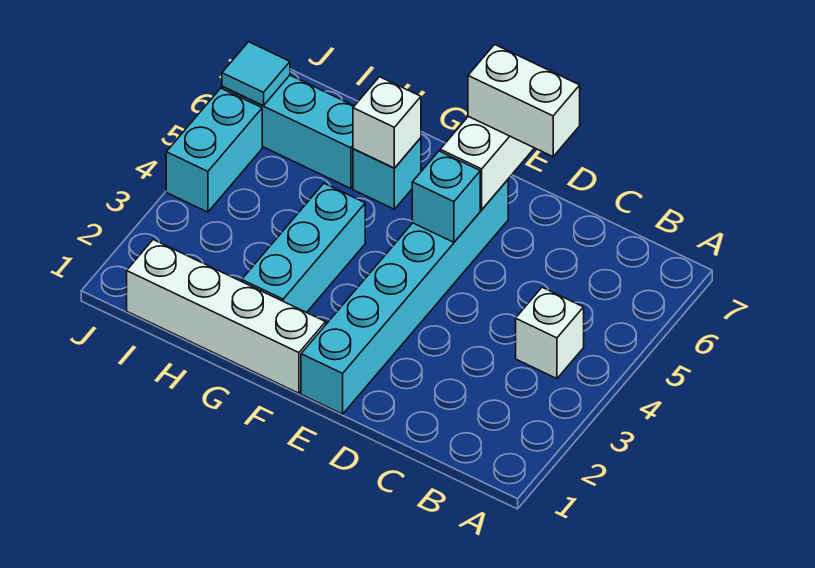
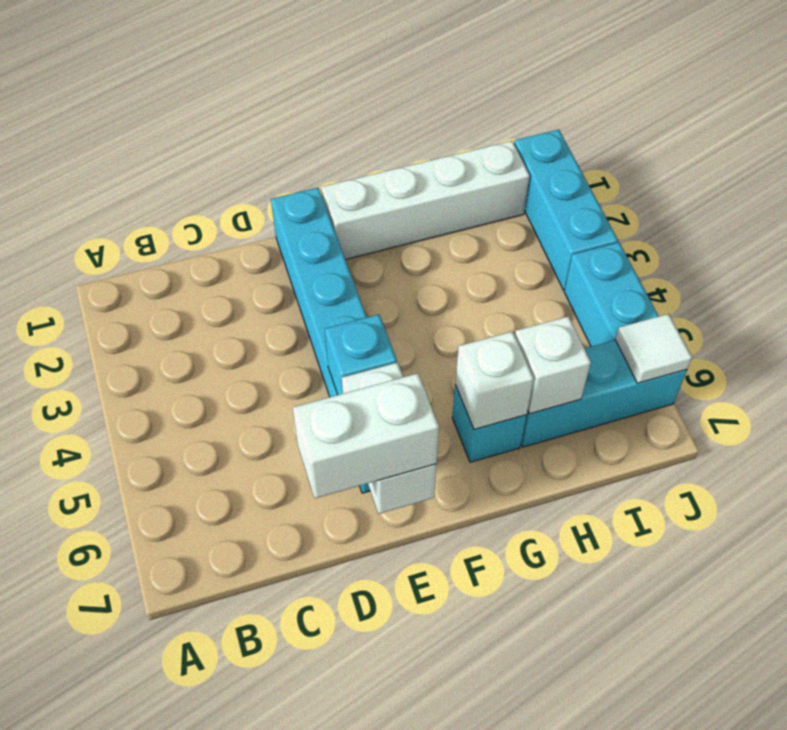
white 1x1 brick [516,287,584,379] -> white 1x1 brick moved to [515,316,591,414]
cyan 1x3 brick [242,183,365,313] -> cyan 1x3 brick moved to [514,130,618,290]
cyan 1x1 tile [222,42,290,106] -> white 1x1 tile [615,314,692,383]

